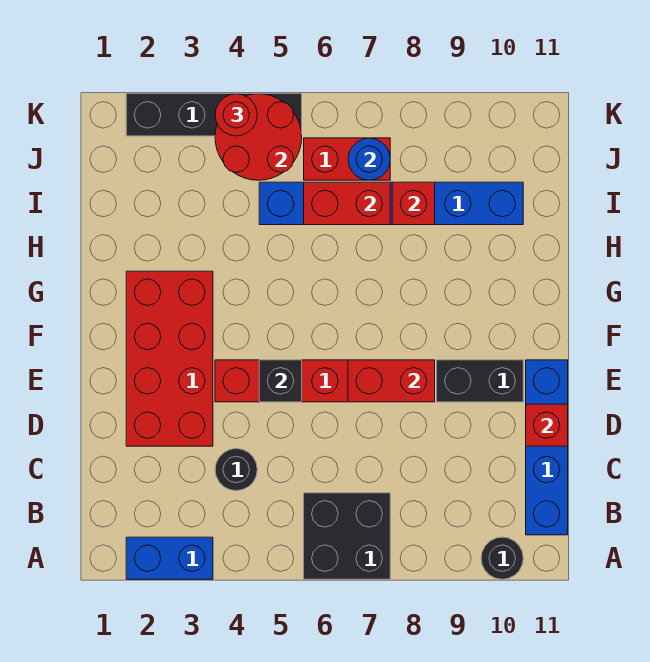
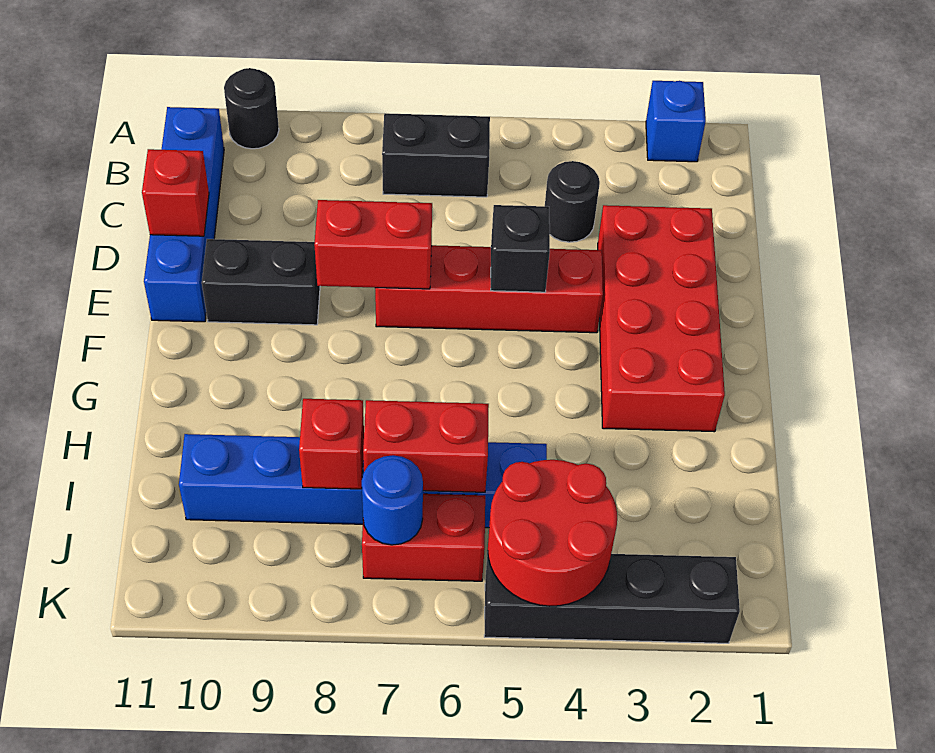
blue 1x2 brick [126,537,213,579] -> blue 1x1 brick [646,81,706,162]
black 2x2 brick [304,493,390,579] -> black 1x2 brick [382,113,490,197]
red 1x1 round brick [215,94,257,136] -> none

